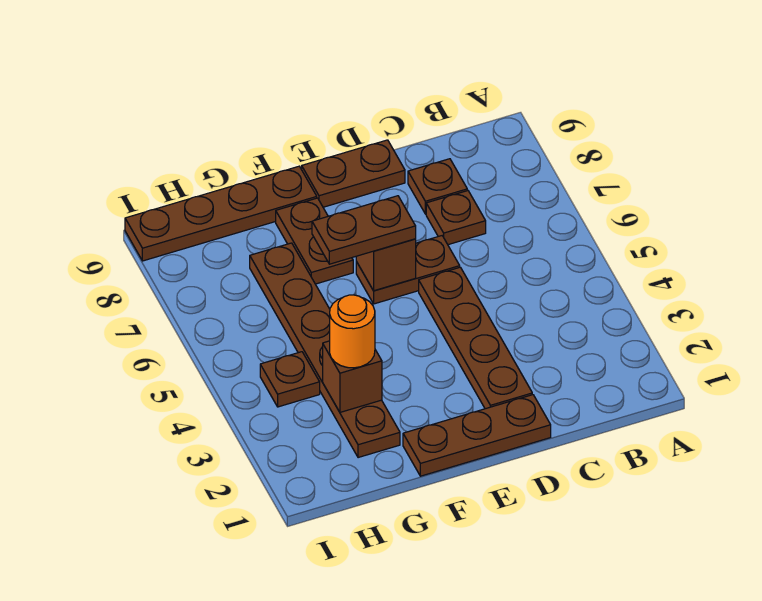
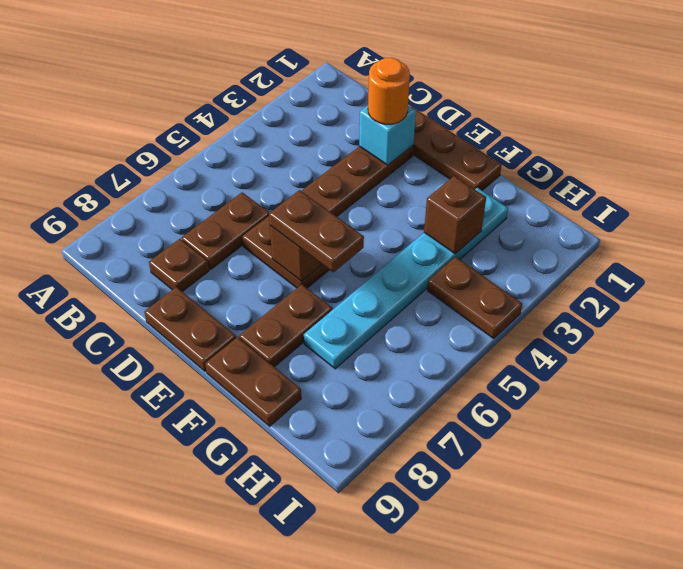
brown 1x1 plate [426,191,486,245] -> brown 1x2 plate [181,192,270,270]
none -> cyan 1x1 brick [359,105,416,165]
brown 1x4 plate [125,166,317,261] -> brown 1x2 plate [205,337,301,426]
brown 1x6 plate [250,243,400,458] -> cyan 1x6 plate [304,188,508,369]
orange 1x1 round brick [330,295,375,368] -> orange 1x1 round brick moved to [368,58,410,124]
brown 1x1 plate [260,352,320,407] -> brown 1x2 plate [427,257,522,339]

